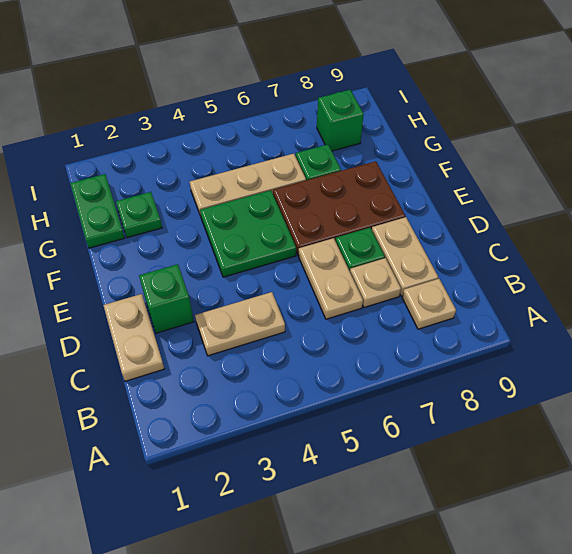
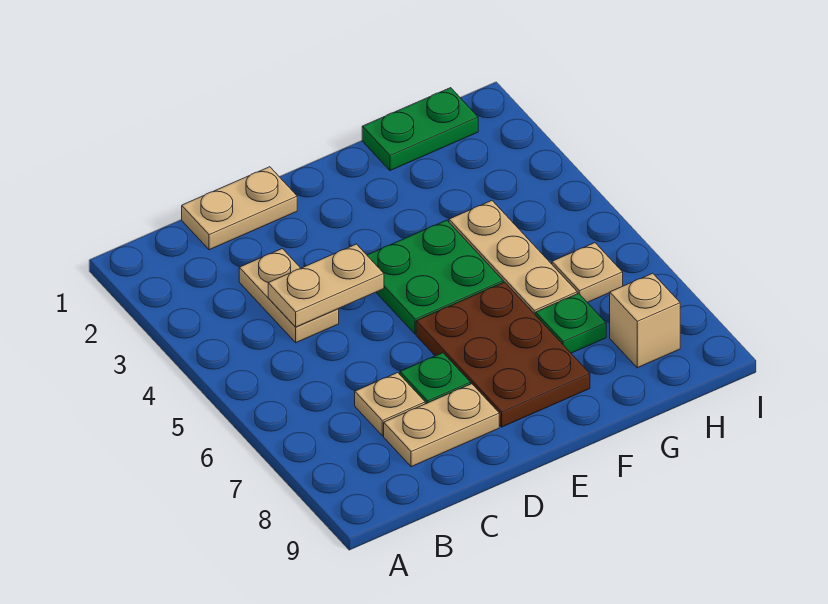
tan 1x1 plate [402,279,456,329] -> tan 1x1 plate moved to [552,243,623,302]
tan 1x2 plate [298,238,363,319] -> tan 1x2 plate moved to [268,244,384,327]
green 1x1 brick [139,264,194,333] -> none
green 1x1 plate [116,192,162,238] -> none
green 1x1 brick [317,90,364,151] -> tan 1x1 brick [610,273,680,368]

